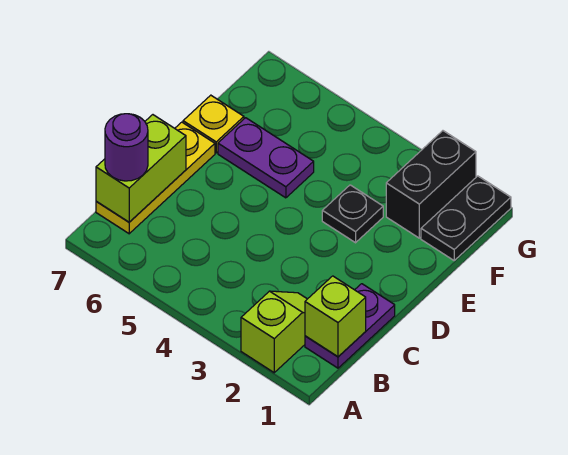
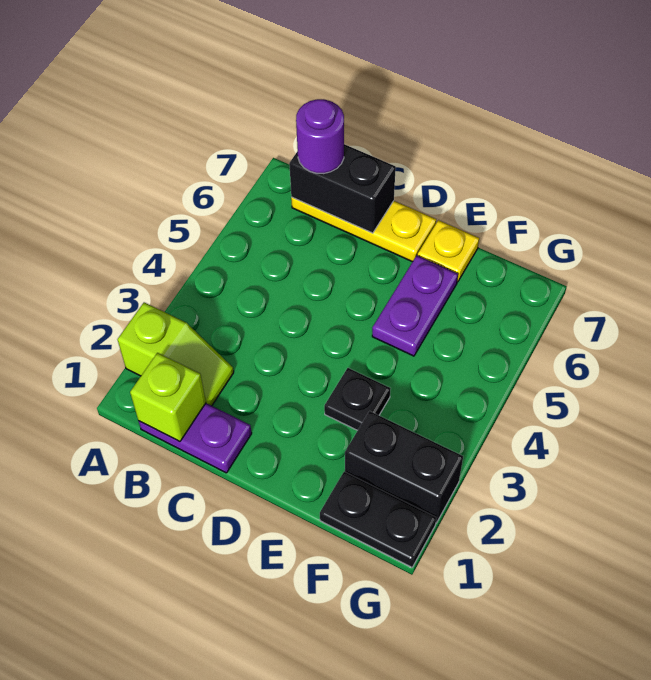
lime 1x2 brick [96,115,186,222] -> black 1x2 brick [289,144,396,233]

